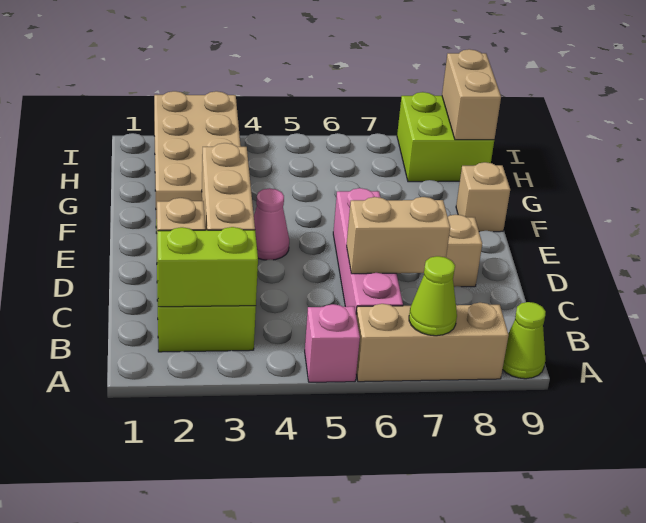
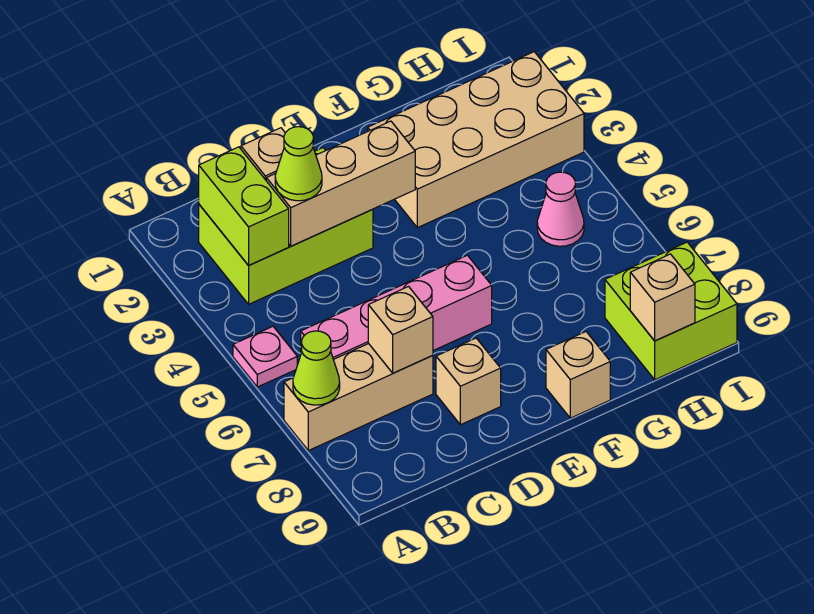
pink 1x1 brick [305,304,360,382] -> pink 1x1 plate [233,326,297,387]
tan 1x3 brick [356,303,509,382] -> tan 1x3 brick turned to [284,344,433,451]
lime 1x1 cone [502,302,546,379] -> lime 1x1 cone moved to [275,127,322,201]
tan 1x2 brick [347,197,450,274] -> tan 1x1 brick [368,287,433,373]
pink 1x1 cone [254,188,289,260] -> pink 1x1 cone moved to [537,172,584,246]
tan 1x2 brick [442,49,501,140] -> tan 1x1 brick [630,254,695,341]

